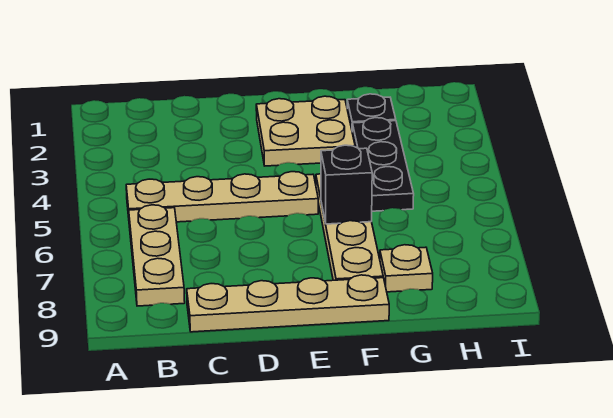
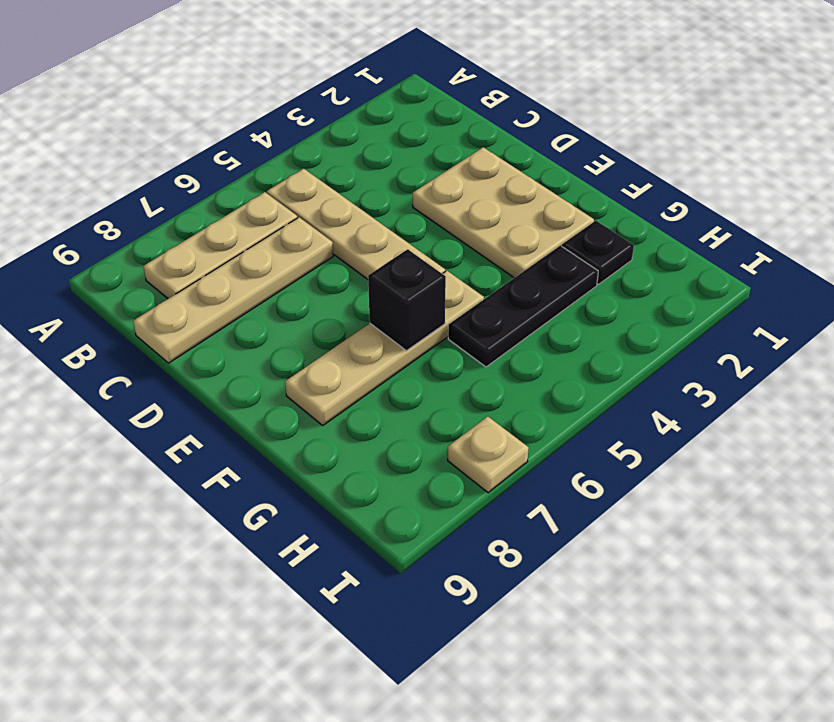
tan 1x4 plate [187,275,389,332] -> tan 1x4 plate turned to [133,217,333,363]
tan 2x2 plate [256,96,355,166] -> tan 2x3 plate [413,147,594,278]
tan 1x1 plate [380,245,433,292] -> tan 1x1 plate moved to [448,416,529,493]

